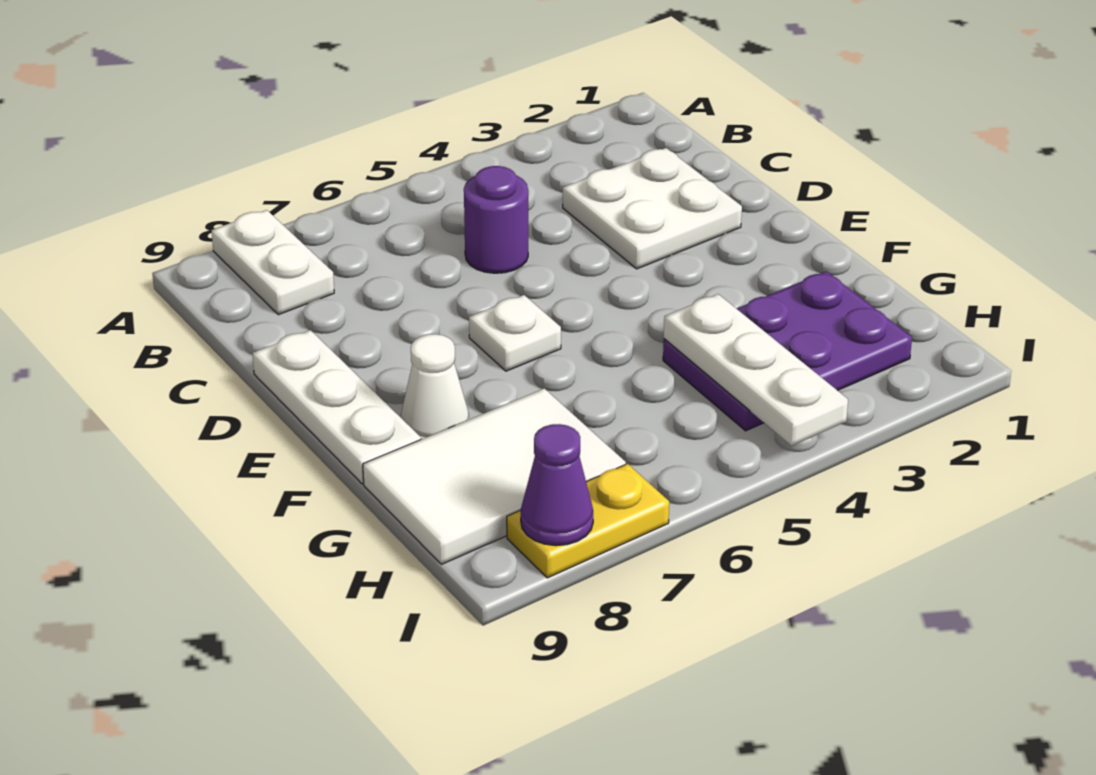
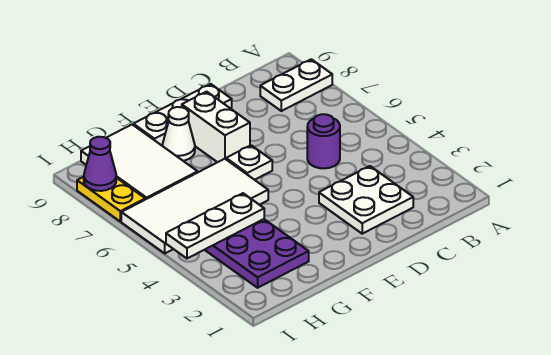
none -> white 1x2 brick [182,92,250,162]
none -> white 2x4 tile [121,159,268,253]

